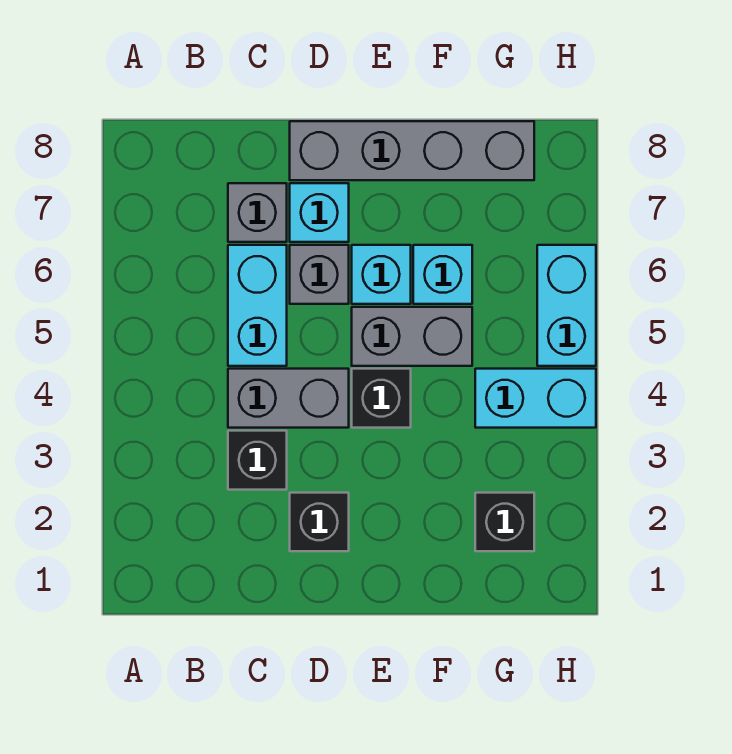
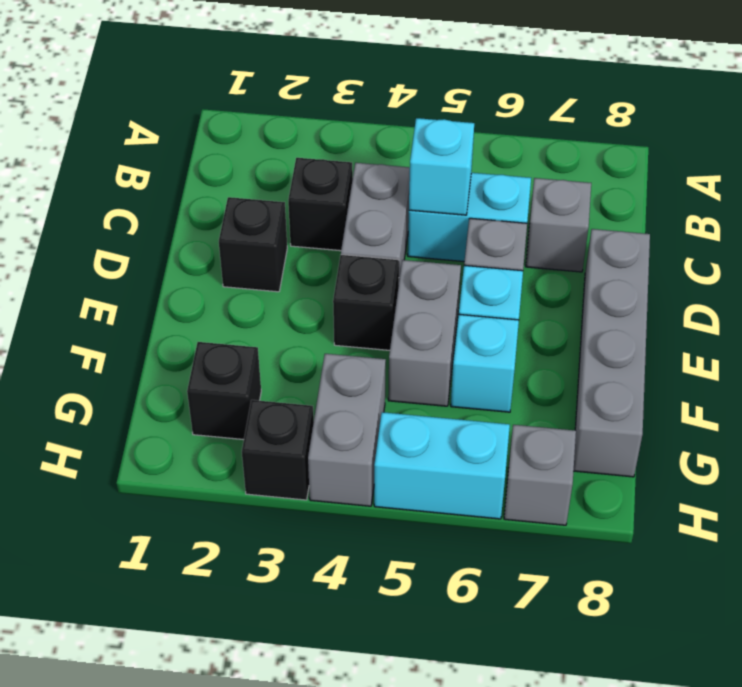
cyan 1x1 brick [290,183,349,242] -> cyan 1x1 brick moved to [409,118,474,215]
cyan 1x2 brick [475,369,596,428] -> grey 1x2 brick [308,354,386,506]
none -> black 1x1 brick [242,400,314,500]
none -> grey 1x1 brick [504,425,576,525]

